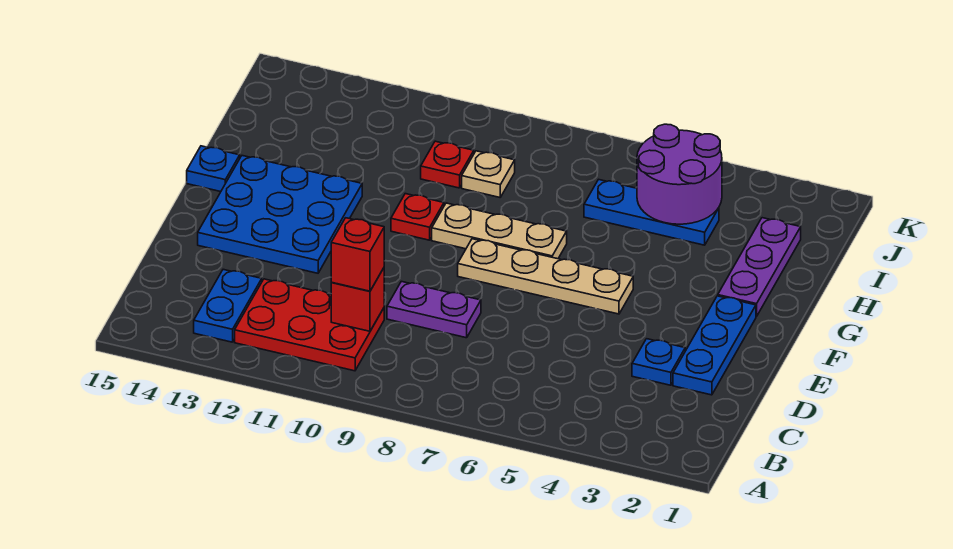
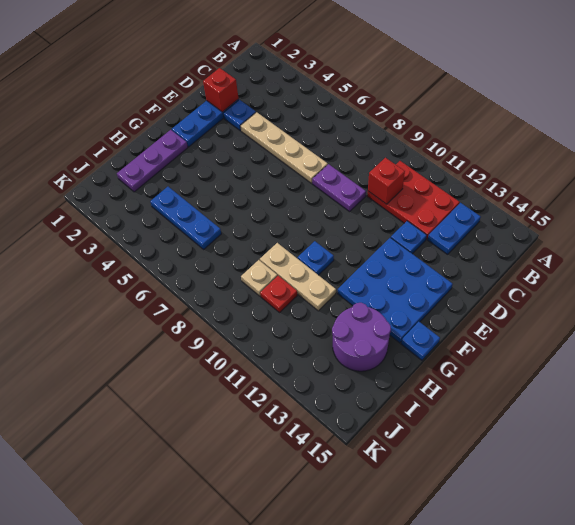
red 1x1 brick [331,218,384,291] -> red 1x1 brick moved to [203,68,239,112]
none -> blue 1x1 plate [391,221,427,254]
tan 1x4 plate [458,239,633,314] -> tan 1x4 plate moved to [240,112,328,183]
tan 1x3 plate [432,203,567,259] -> tan 1x3 plate moved to [260,243,336,311]
red 1x1 plate [391,194,444,240] -> blue 1x1 plate [298,241,334,275]
purple 2x2 round brick [637,124,722,224] -> purple 2x2 round brick moved to [332,303,391,371]

